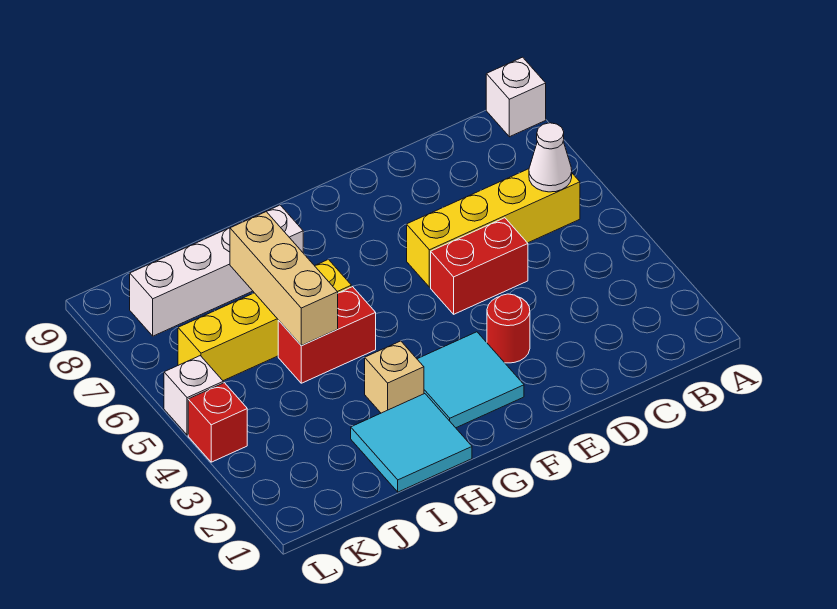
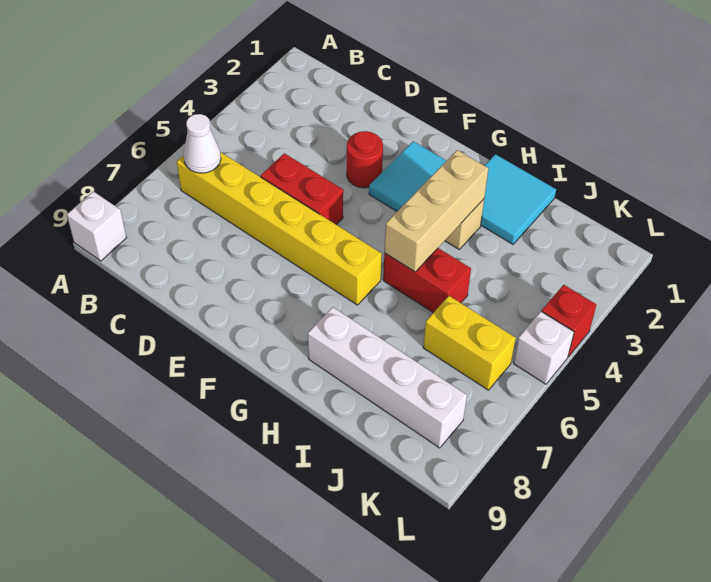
yellow 1x4 brick [407,169,580,287] -> yellow 1x6 brick [177,152,382,305]
yellow 1x4 brick [178,259,351,381] -> yellow 1x2 brick [423,296,516,390]
tan 1x3 brick [230,212,338,346] -> tan 1x3 brick moved to [384,150,488,272]

